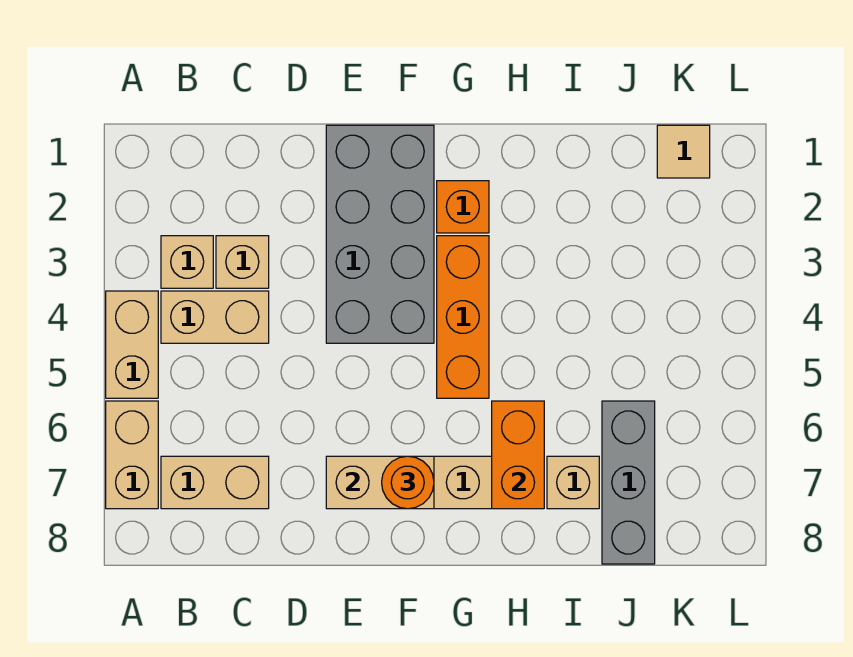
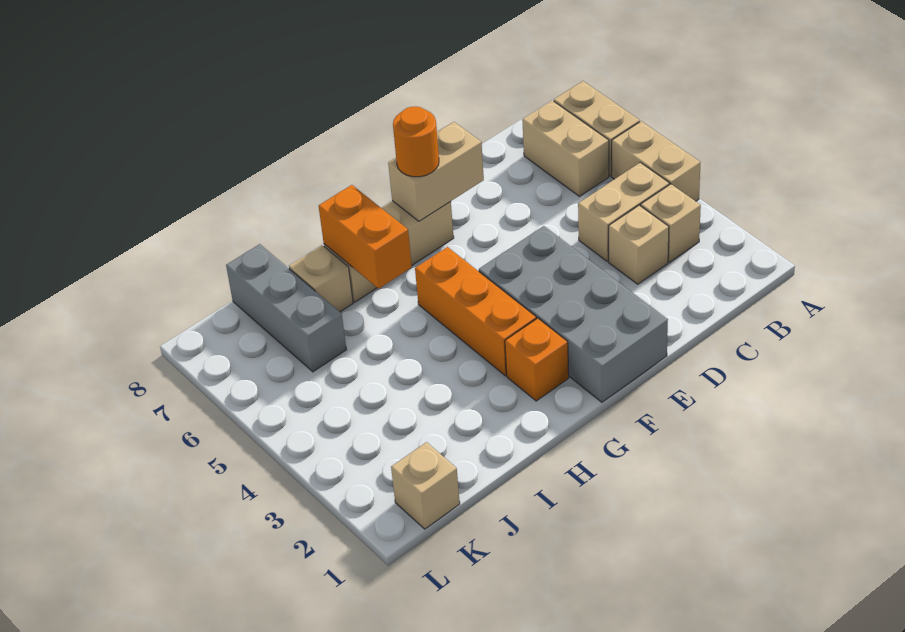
tan 1x2 brick [161,456,269,509] -> tan 1x2 brick turned to [522,100,609,196]
tan 1x1 tile [657,125,710,178] -> tan 1x1 brick [391,442,460,529]

